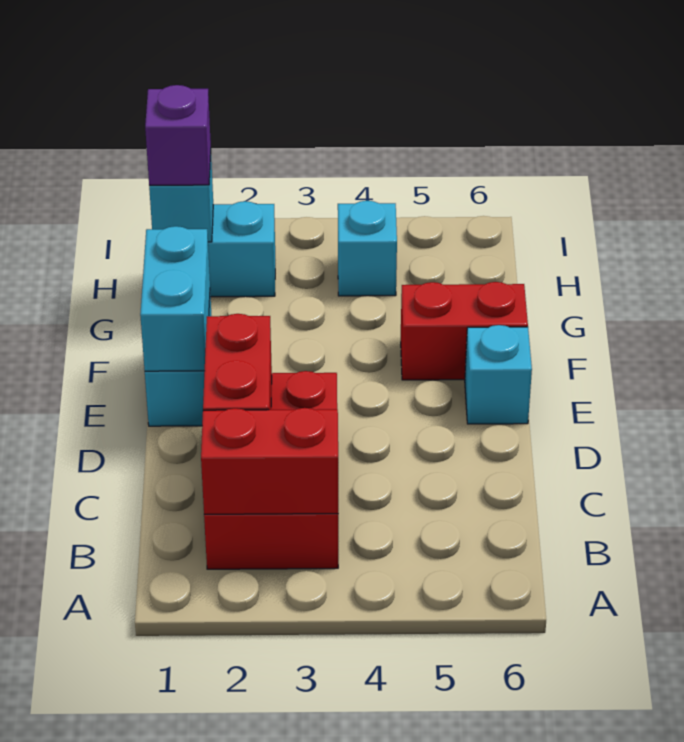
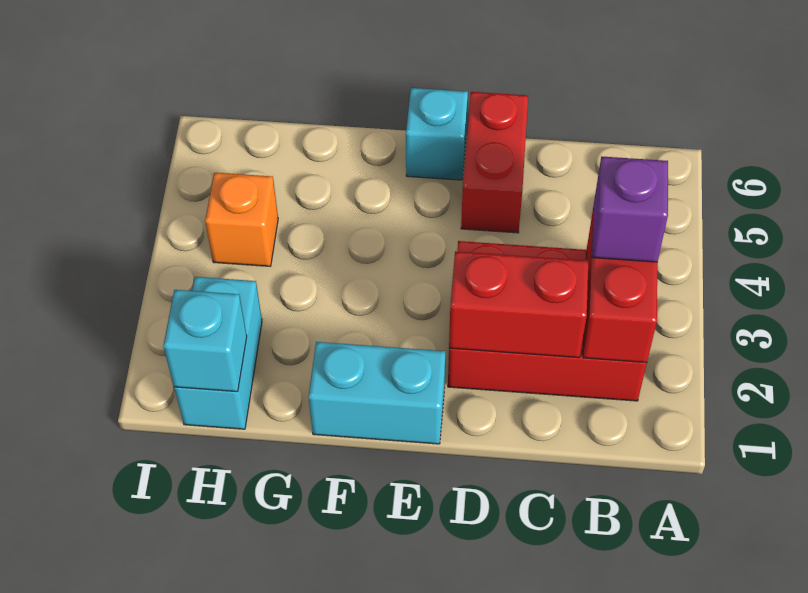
cyan 1x2 brick [140,226,210,371] -> none
red 1x2 brick [401,282,528,380] -> red 1x2 brick moved to [461,92,528,233]
purple 1x1 brick [145,85,211,185] -> purple 1x1 brick moved to [592,157,668,262]
cyan 1x1 brick [338,201,397,296] -> orange 1x1 brick [205,173,278,266]

